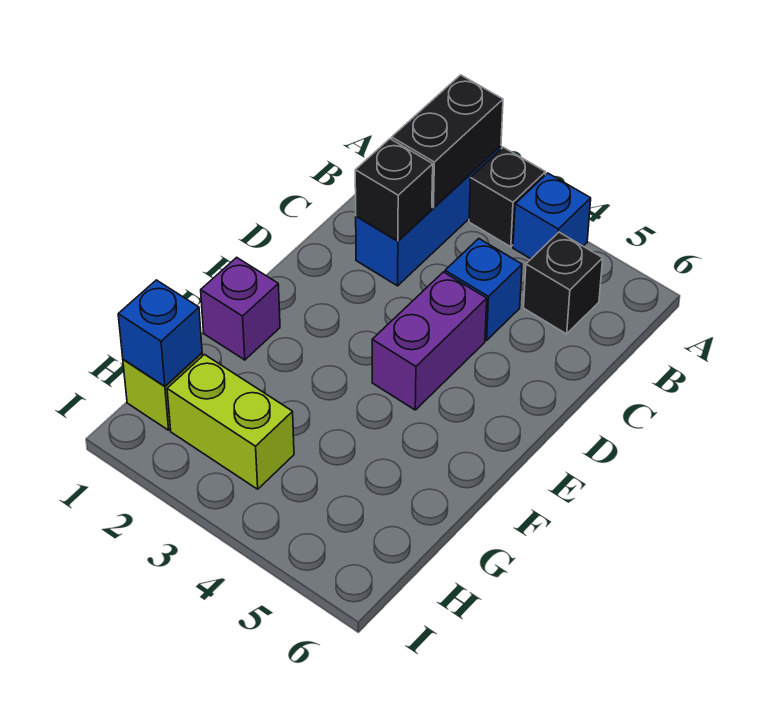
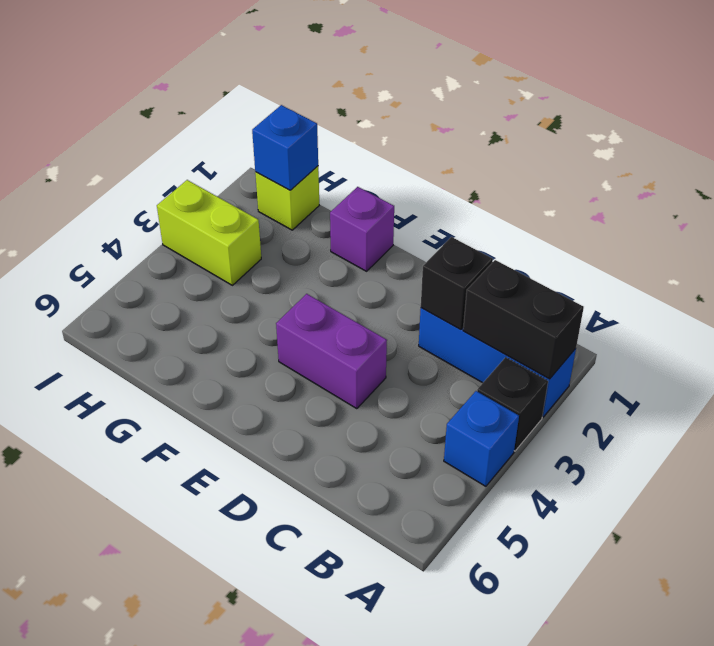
black 1x1 brick [524,232,603,334] -> none
blue 1x1 brick [445,239,522,340] -> none
lime 1x2 brick [167,355,294,489] -> lime 1x2 brick turned to [157,180,261,285]

